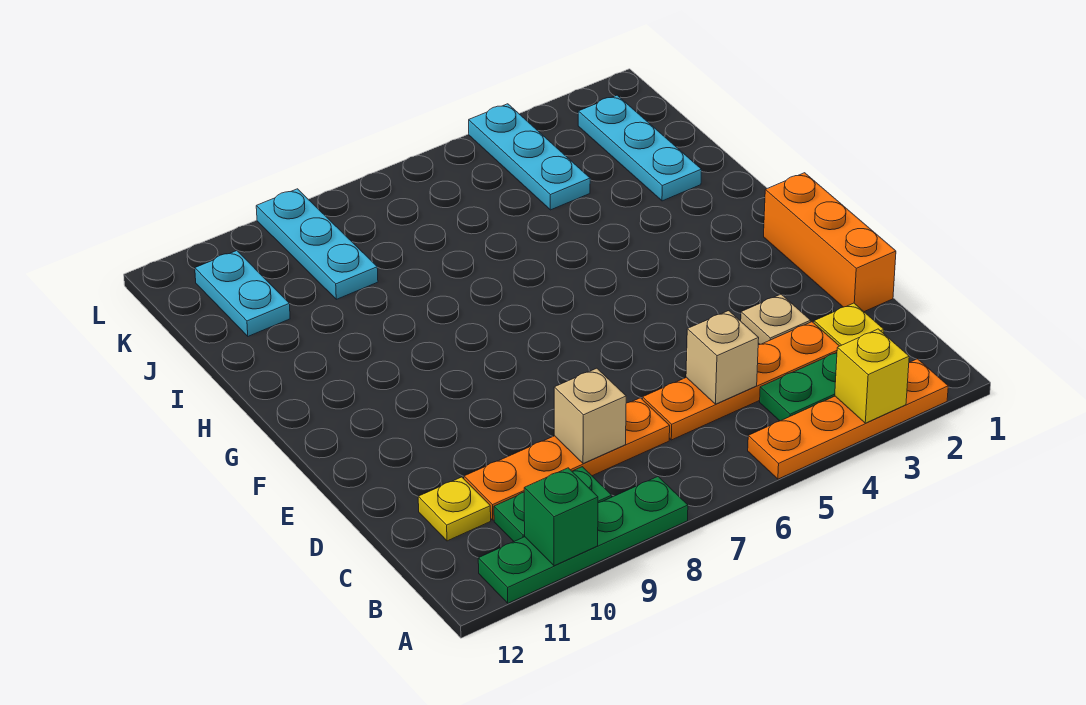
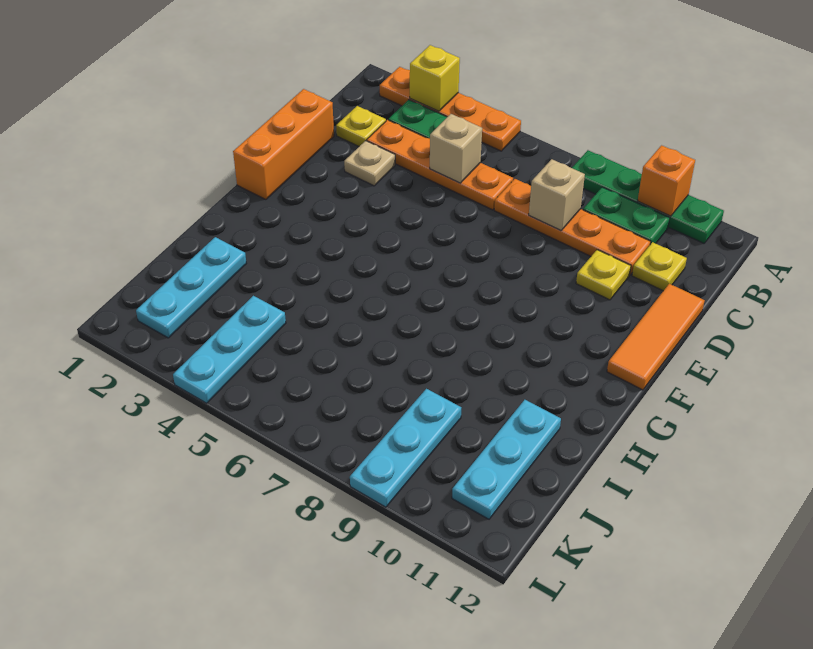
green 1x1 brick [524,468,598,566] -> orange 1x1 brick [638,145,695,216]
none -> yellow 1x1 plate [576,250,631,300]
none -> orange 1x3 tile [607,284,705,390]
cyan 1x2 plate [195,251,290,336] -> cyan 1x3 plate [452,400,561,519]

